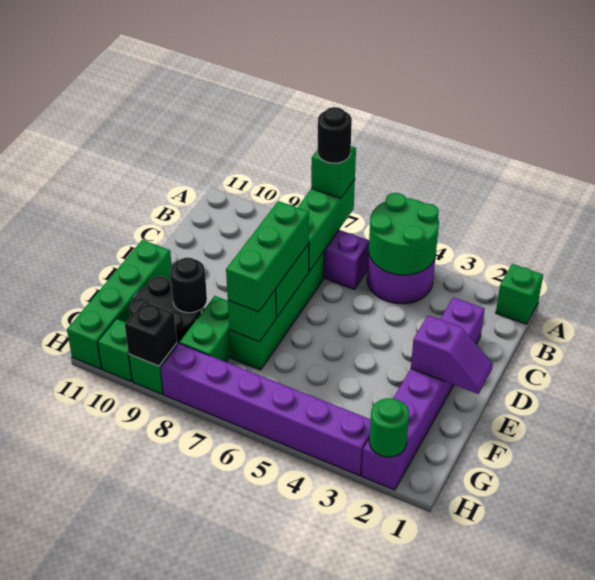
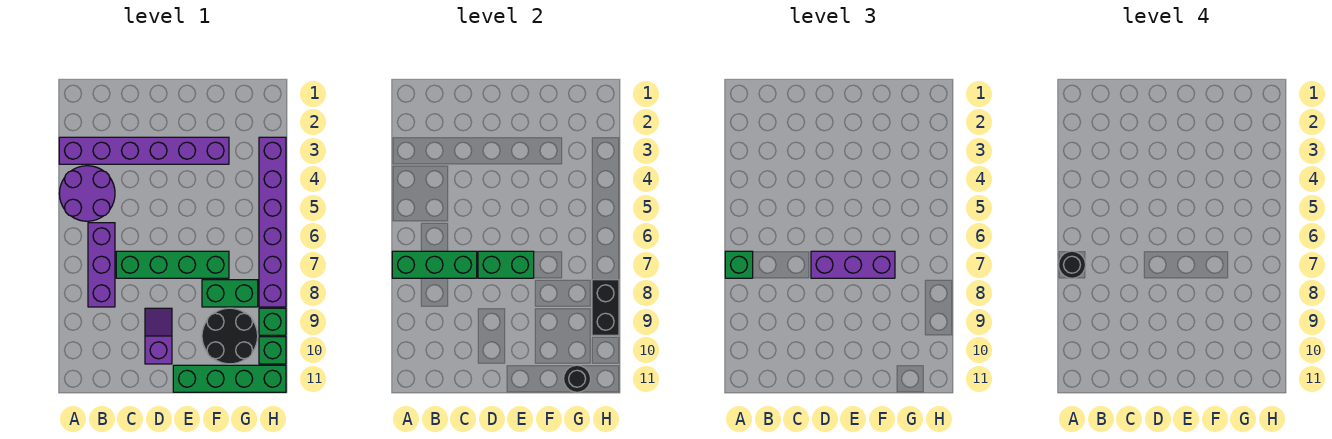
green 1x1 brick [496,264,543,324] -> none
green 2x2 round brick [369,193,439,275] -> none
purple 1x6 brick [362,297,485,490] -> purple 1x6 brick moved to [59,137,229,164]
green 1x3 brick [226,201,309,312] -> purple 1x3 brick [811,251,895,278]
purple 1x2 slope [411,315,493,394] -> purple 1x2 slope moved to [145,308,172,364]
green 1x1 brick [228,289,276,342] -> none
black 1x1 round brick [170,257,207,313] -> black 1x1 round brick moved to [564,365,591,392]
green 1x1 round brick [369,398,409,457] -> none
black 1x1 brick [125,301,177,366] -> black 1x2 brick [592,280,619,335]

